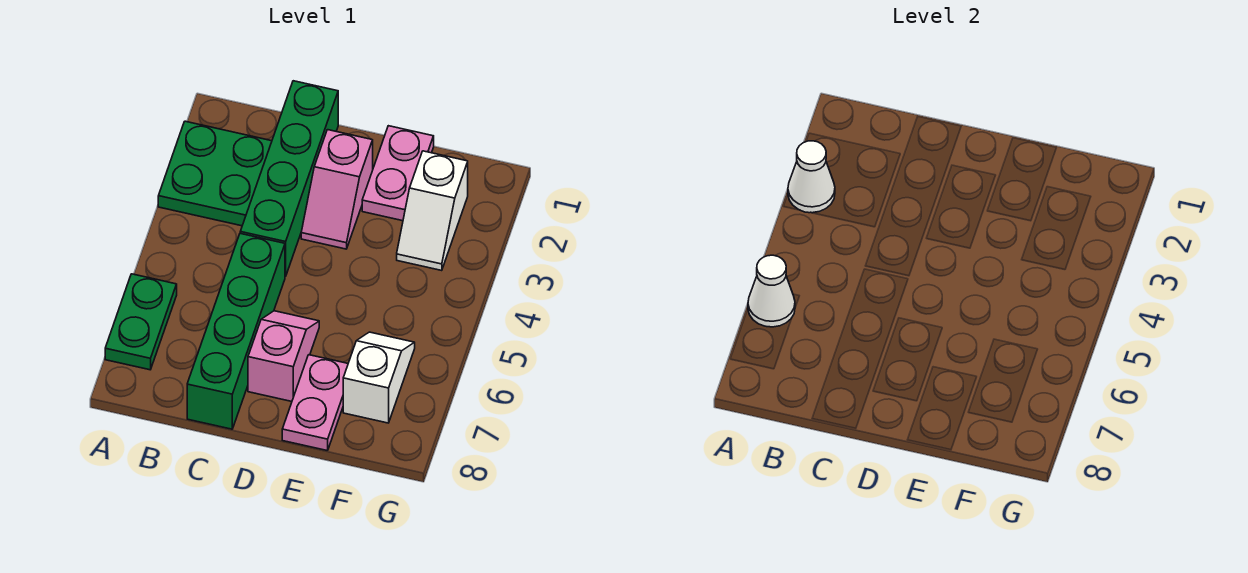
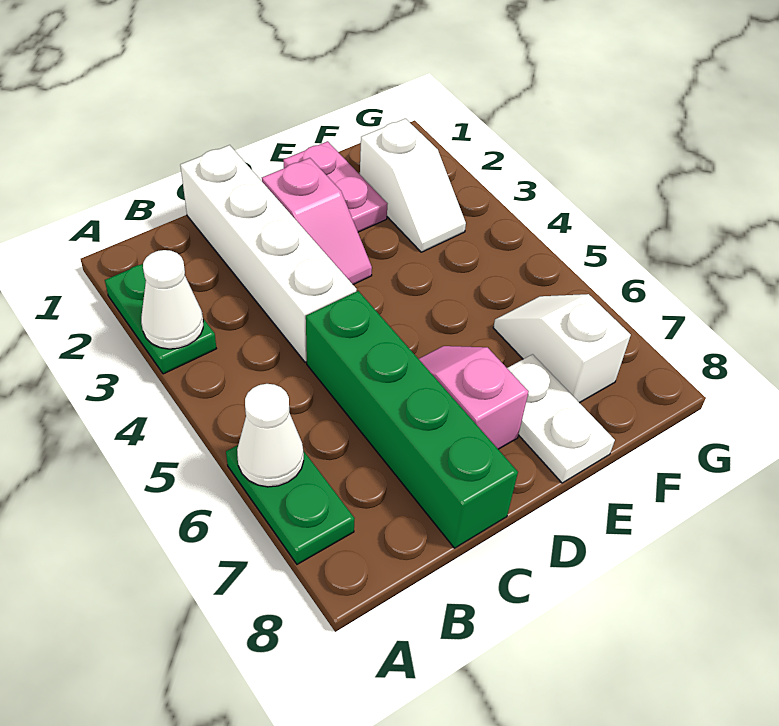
green 2x2 plate [158,121,272,226] -> green 1x2 plate [105,264,217,374]
green 1x4 brick [240,81,338,277] -> white 1x4 brick [180,145,357,362]
pink 1x2 plate [282,355,348,451] -> white 1x2 plate [507,354,615,483]

